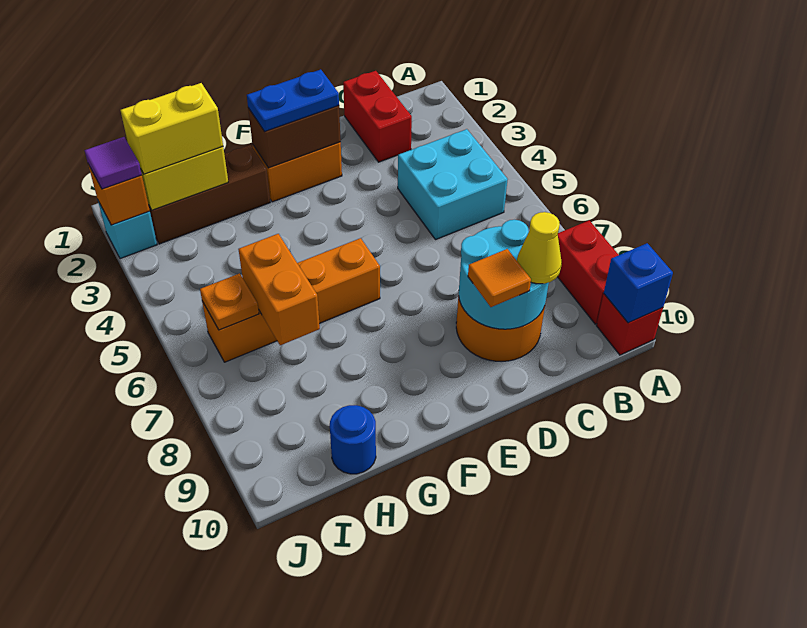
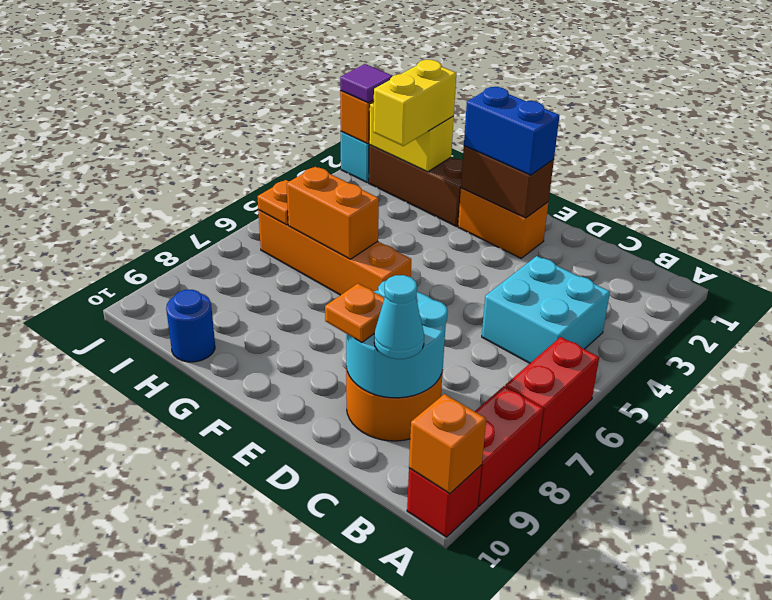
blue 1x1 brick [604,243,673,323] -> orange 1x1 brick [409,394,486,494]
red 1x2 brick [343,71,412,162] -> red 1x2 brick moved to [505,337,599,449]
yellow 1x1 cone [517,212,562,284] -> cyan 1x1 cone [374,275,424,359]
orange 1x1 tile [468,249,531,307] -> orange 1x1 plate [325,284,384,343]
blue 1x2 plate [247,69,339,131] -> blue 1x2 brick [464,87,560,175]
yellow 1x2 brick [121,83,223,174] -> yellow 1x2 brick turned to [373,60,456,146]
orange 1x2 brick [239,234,320,345] -> orange 1x2 brick turned to [287,167,379,259]

